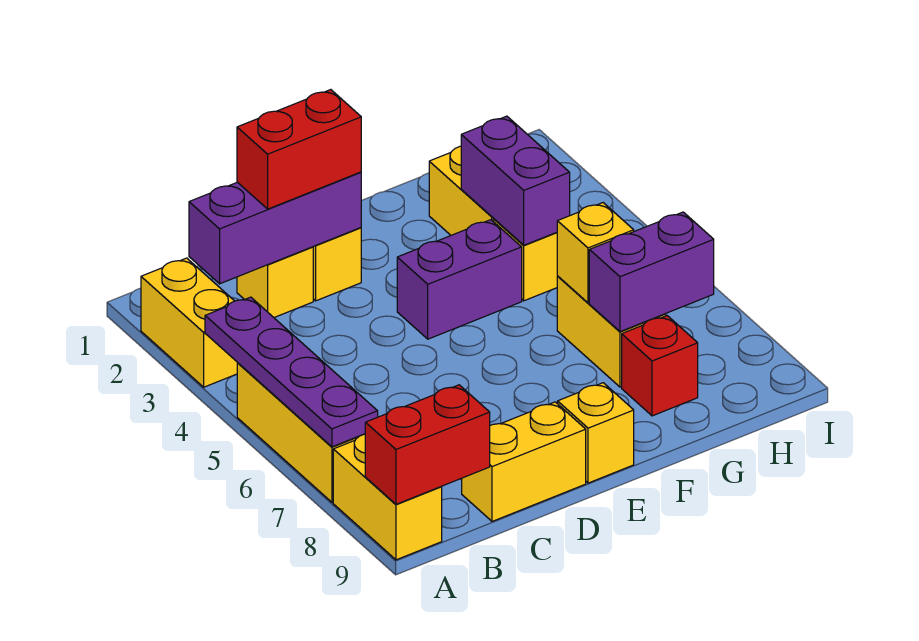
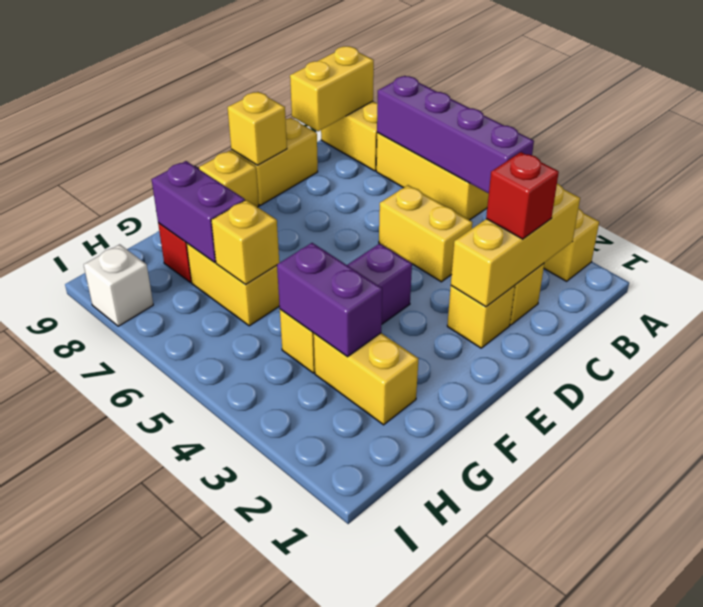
purple 1x4 plate [205,297,378,447] -> purple 1x4 brick [377,76,534,194]
red 1x2 brick [365,385,490,504] -> yellow 1x2 brick [290,46,374,131]
purple 1x3 brick [189,172,361,284] -> yellow 1x3 brick [451,184,580,307]
red 1x2 brick [237,90,361,209] -> red 1x1 brick [486,152,559,239]
none -> yellow 1x2 brick [379,185,473,282]
none -> yellow 1x1 brick [227,92,287,165]
purple 1x2 brick [589,212,714,332] -> purple 1x2 brick turned to [152,161,245,263]
none -> white 1x1 brick [84,244,153,326]

